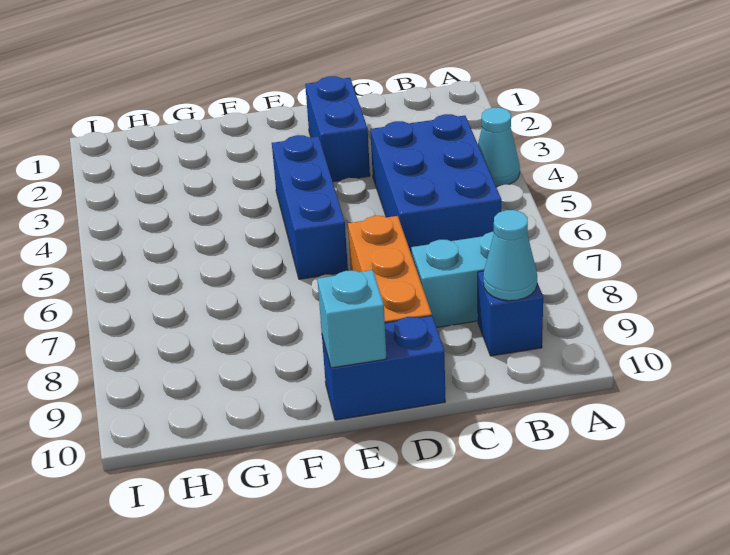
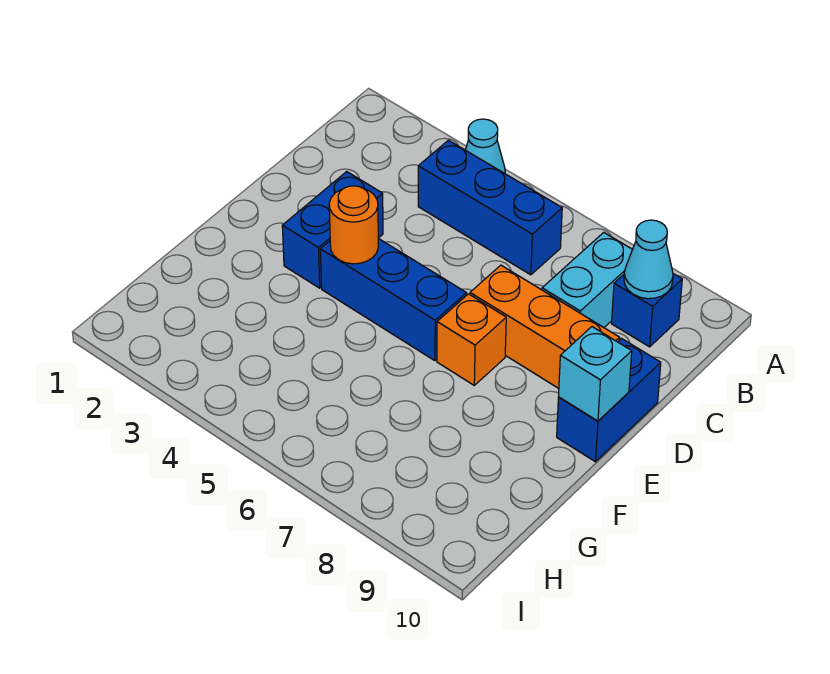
blue 2x3 brick [370,114,501,255] -> blue 1x3 brick [418,140,562,275]
blue 1x2 brick [305,76,370,182] -> blue 1x2 brick turned to [282,172,383,288]
none -> orange 1x1 round brick [329,186,378,264]
none -> orange 1x1 brick [437,294,506,385]

